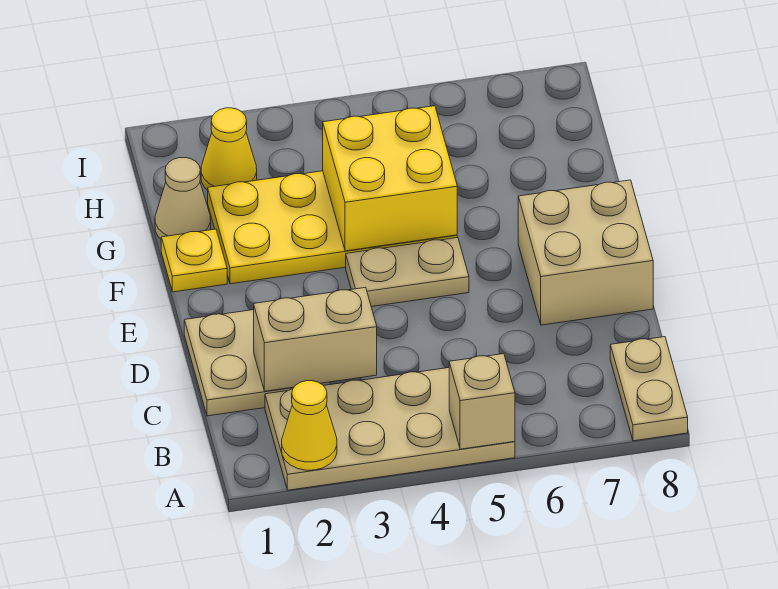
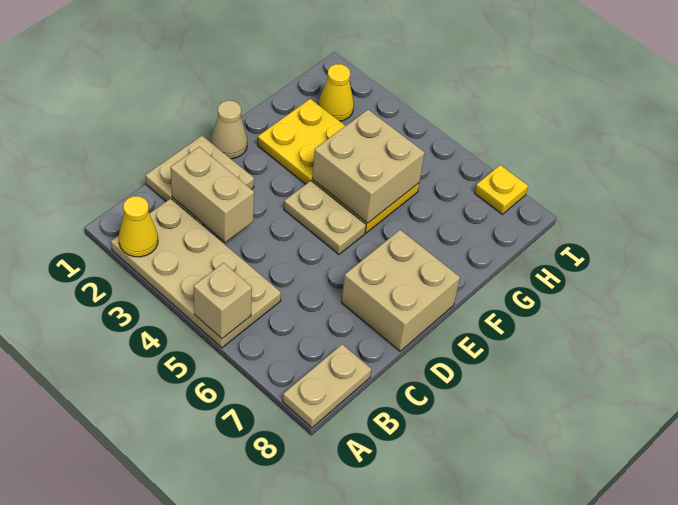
yellow 1x1 plate [161,229,227,292] -> yellow 1x1 plate moved to [475,165,528,214]
yellow 2x2 brick [323,106,457,251] -> tan 2x2 brick [312,110,425,223]
tan 1x1 cone [155,158,211,239] -> tan 1x1 cone moved to [211,101,247,159]

